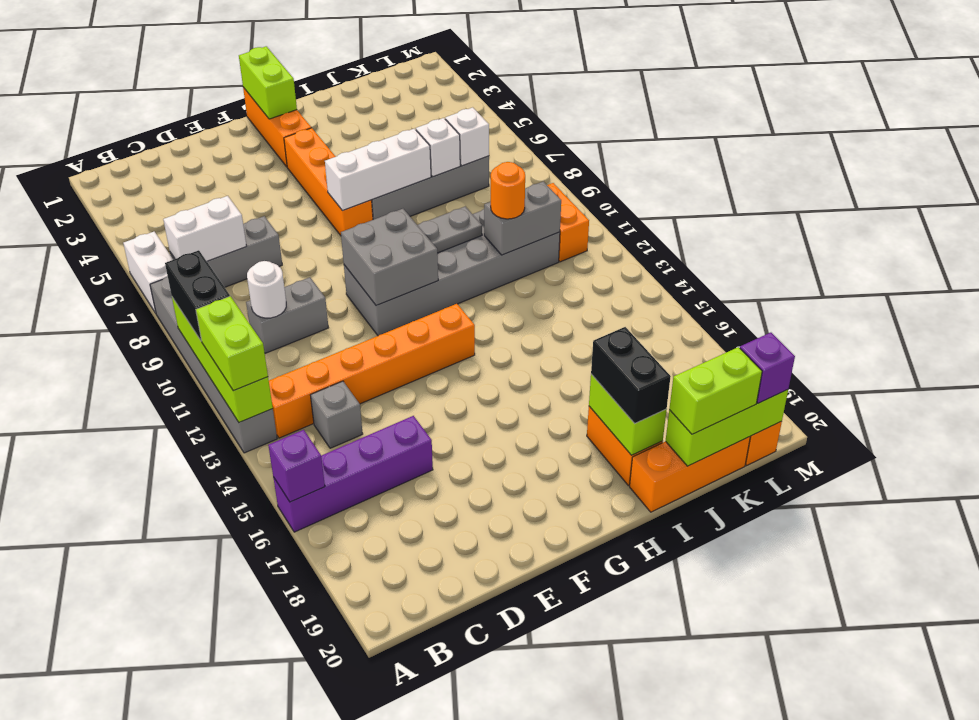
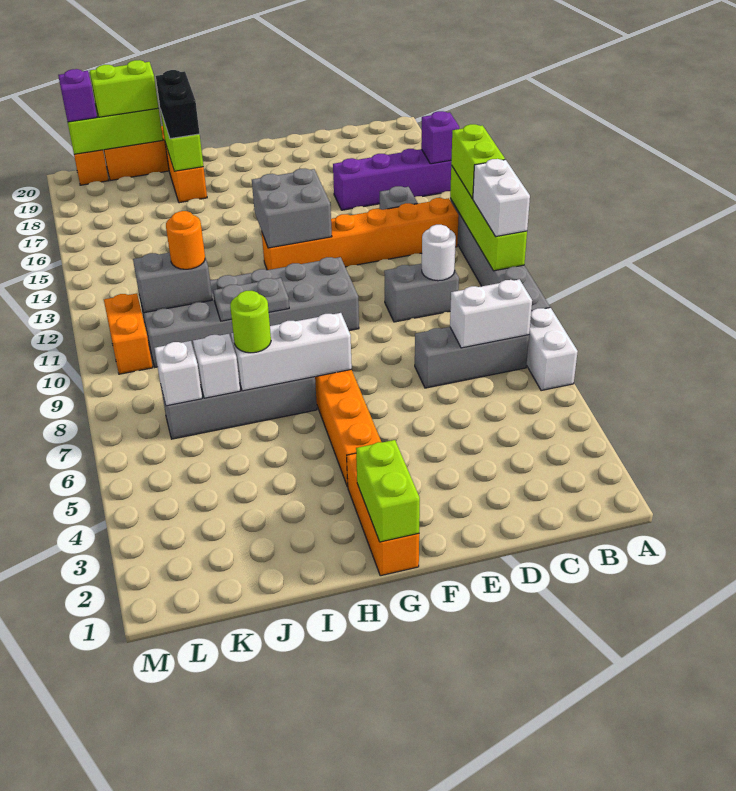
black 1x2 brick [165,250,230,341] -> white 1x2 brick [473,159,530,237]
grey 2x2 brick [341,209,438,306] -> grey 2x2 brick moved to [252,169,332,248]
none -> lime 1x1 round brick [230,291,271,353]

